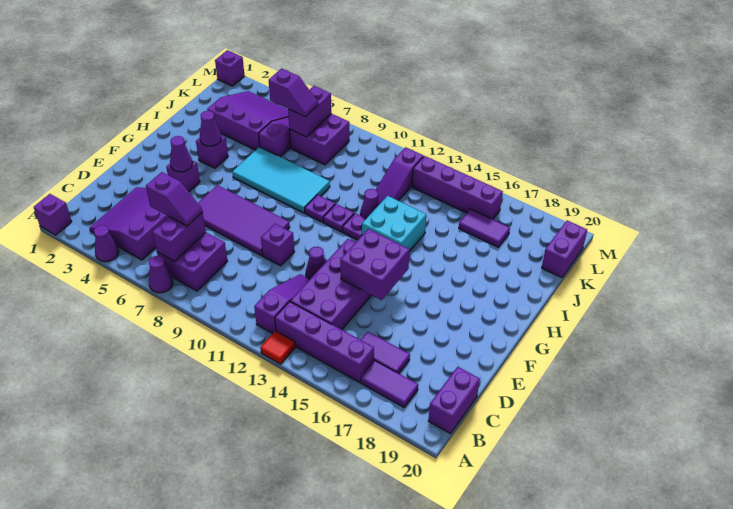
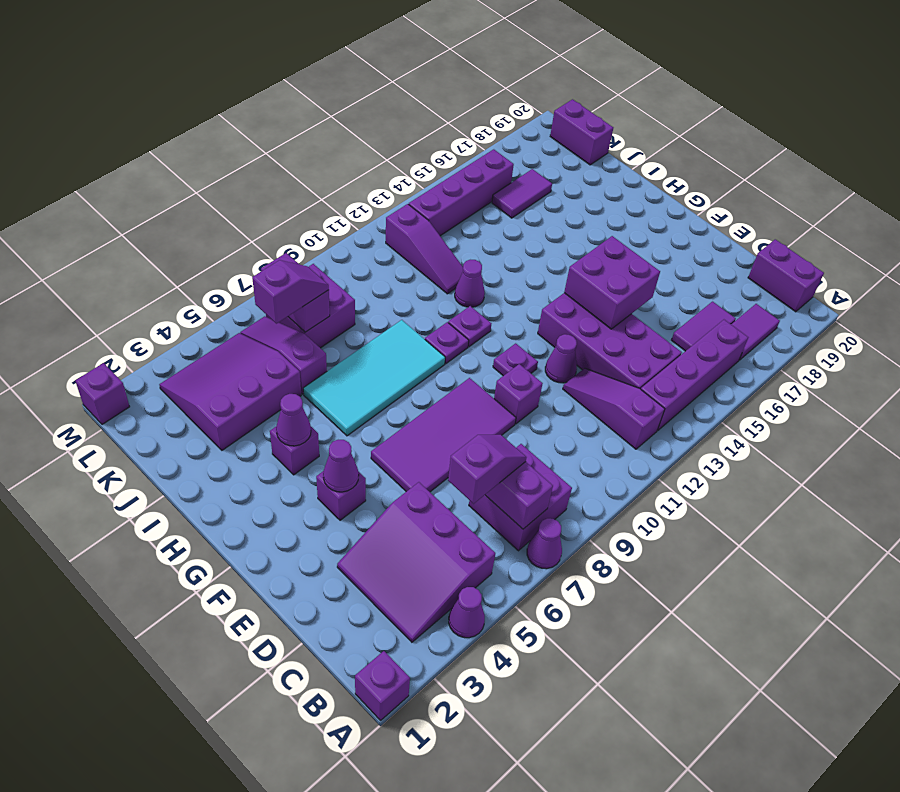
red 1x1 tile [260,331,295,364] -> none
purple 1x1 plate [343,213,366,240] -> purple 1x1 plate moved to [493,343,538,376]
cyan 2x2 brick [362,196,426,250] -> none

